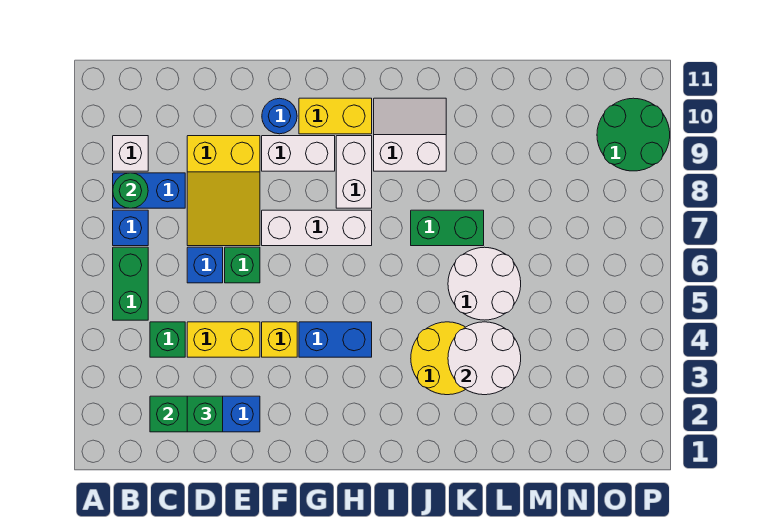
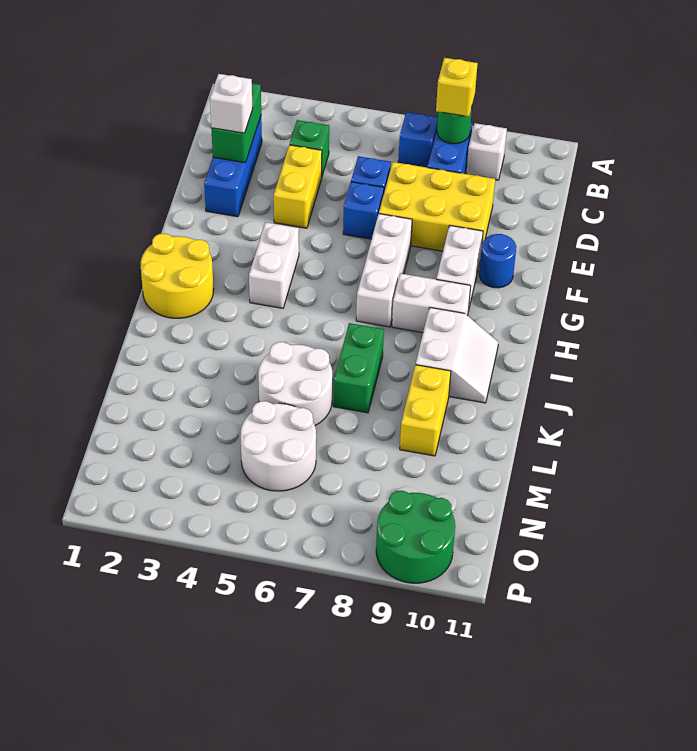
green 1x2 brick [113,247,148,320] -> none
green 1x1 brick [187,396,223,432] -> white 1x1 brick [210,74,253,133]
yellow 2x3 slope [187,136,260,246] -> yellow 2x3 brick [379,162,495,251]
green 1x1 brick [225,247,260,283] -> blue 1x1 brick [343,182,384,239]
yellow 1x1 brick [262,322,297,357] -> yellow 1x1 brick moved to [436,58,478,117]
blue 1x2 brick [299,322,372,357] -> white 1x2 brick [249,222,299,308]
yellow 1x2 brick [299,98,372,134] -> yellow 1x2 brick moved to [400,365,451,456]
yellow 2x2 round brick [411,322,465,395] -> yellow 2x2 round brick moved to [141,233,214,318]
white 2x2 round brick [448,322,521,395] -> white 2x2 round brick moved to [240,401,316,491]

